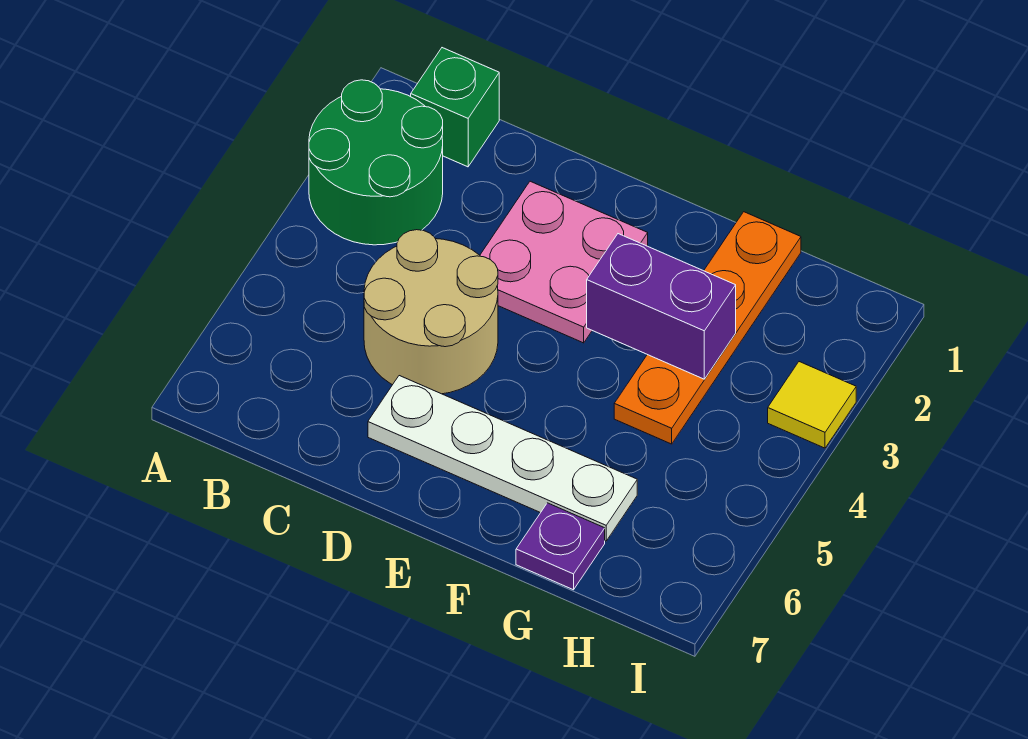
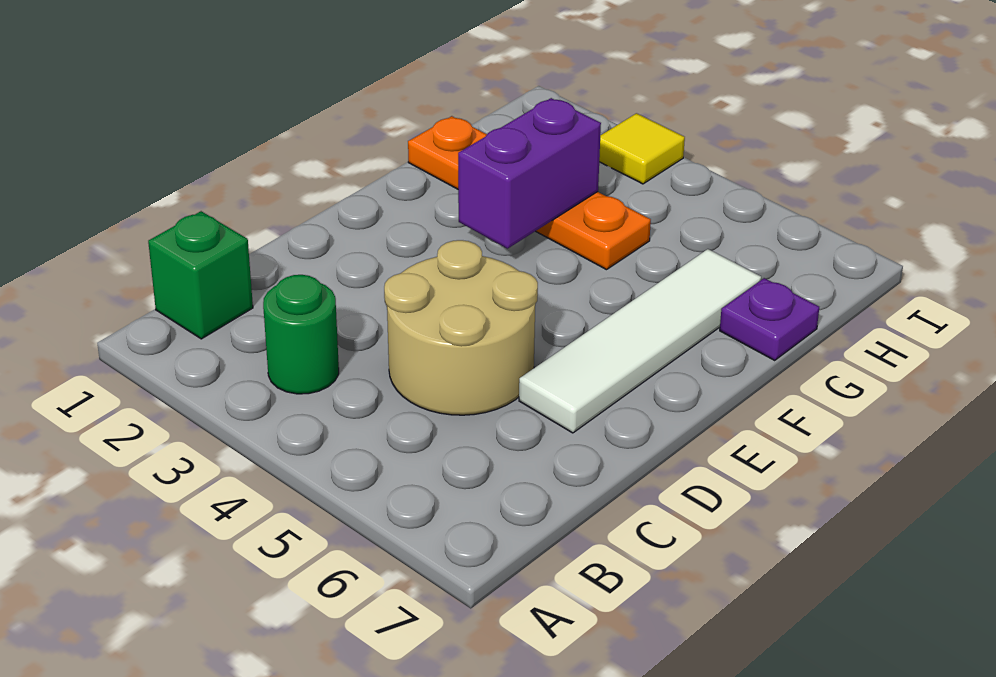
green 2x2 round brick [309,80,443,245] -> green 1x1 round brick [263,275,339,394]
pink 2x2 plate [480,181,648,343] -> none
white 1x4 plate [368,376,637,541] -> white 1x4 tile [519,249,761,433]

